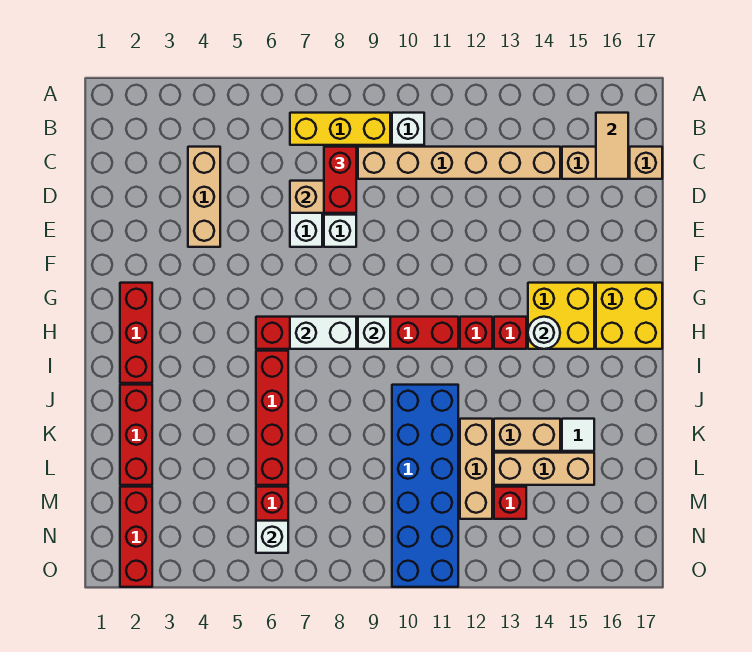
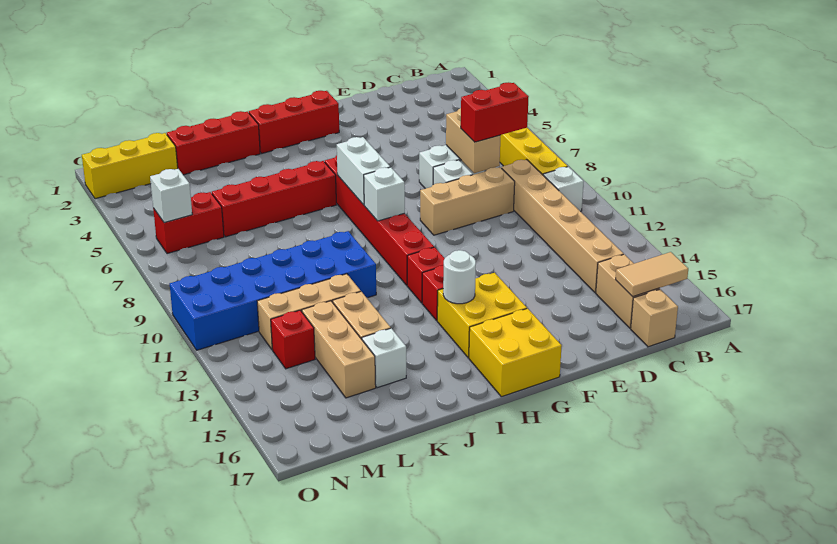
tan 1x3 brick [188,147,220,247] -> tan 1x3 brick moved to [420,167,515,235]
white 1x1 tile [562,419,594,451] -> white 1x1 brick [362,328,406,388]
red 1x3 brick [120,487,152,587] -> yellow 1x3 brick [82,133,178,199]

